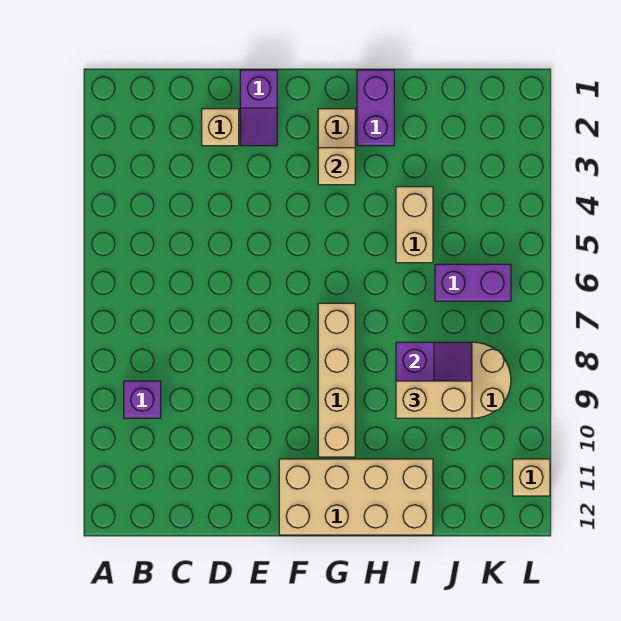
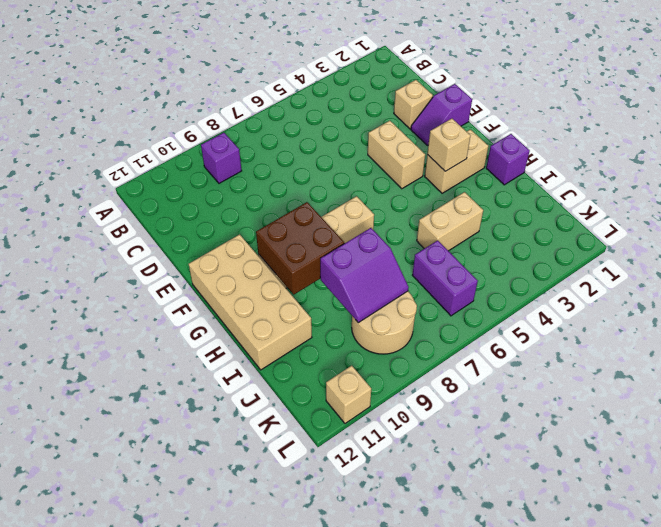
none -> brown 2x2 brick [256,202,344,294]
purple 1x2 brick [357,70,394,146] -> purple 1x1 brick [486,134,530,185]
tan 1x2 brick [396,381,472,418] -> tan 1x2 brick moved to [368,121,425,189]

